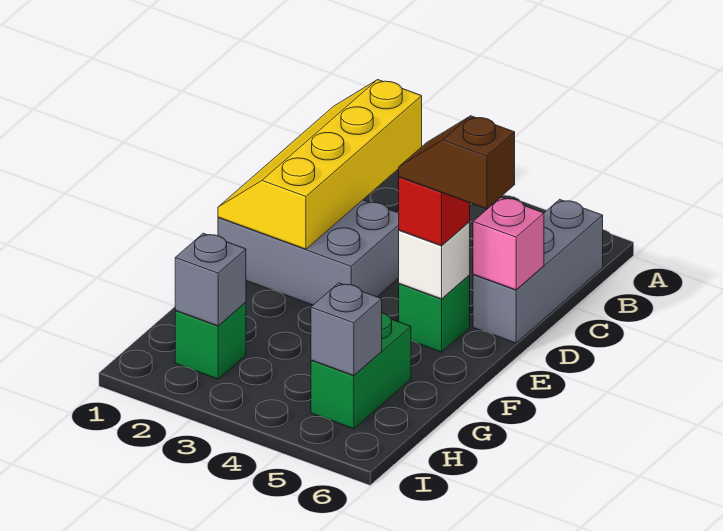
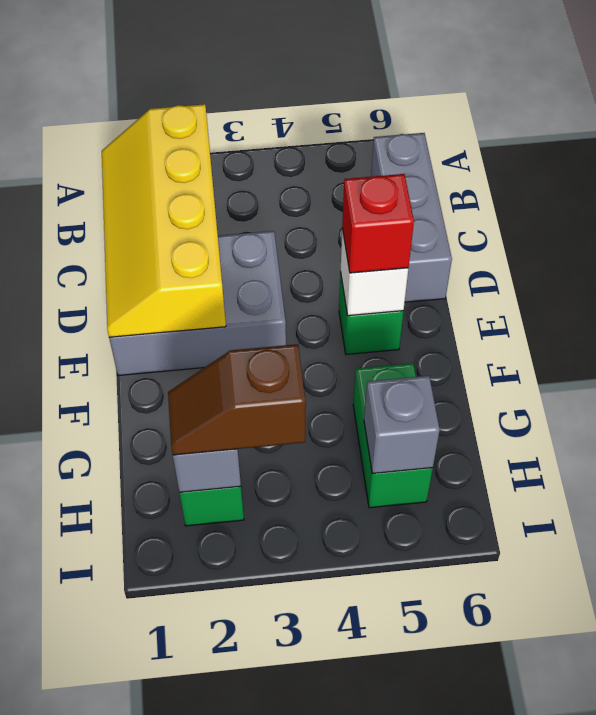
pink 1x1 brick [473,197,544,290] -> none
brown 1x2 slope [399,116,515,209] -> brown 1x2 slope moved to [168,344,306,455]

